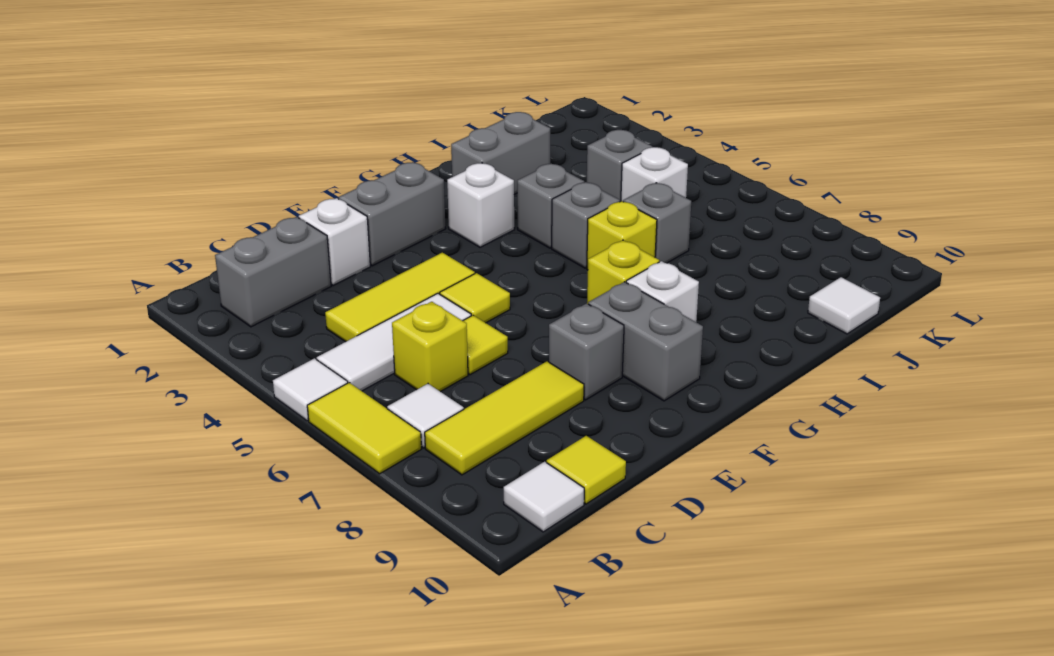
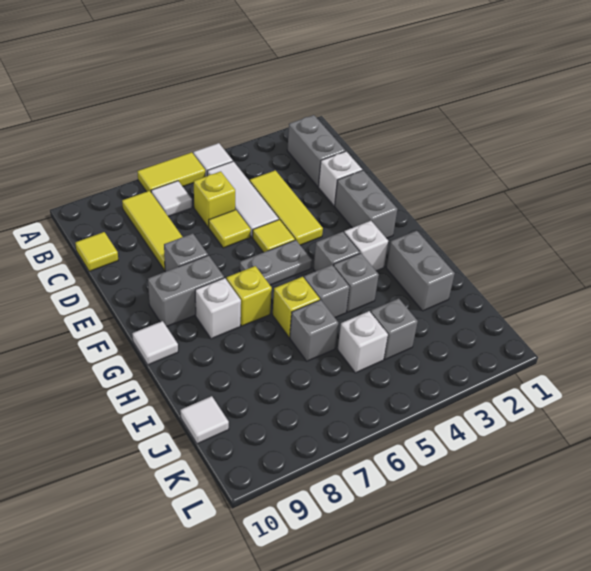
white 1x1 tile [504,462,584,532] -> white 1x1 tile moved to [132,321,178,365]
none -> grey 1x2 plate [240,240,312,285]
none -> grey 1x1 brick [313,232,360,271]

